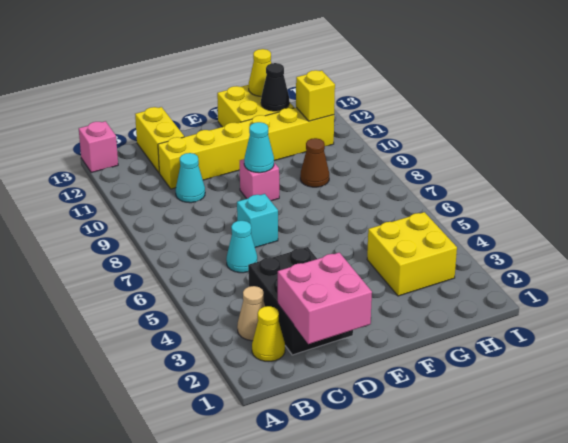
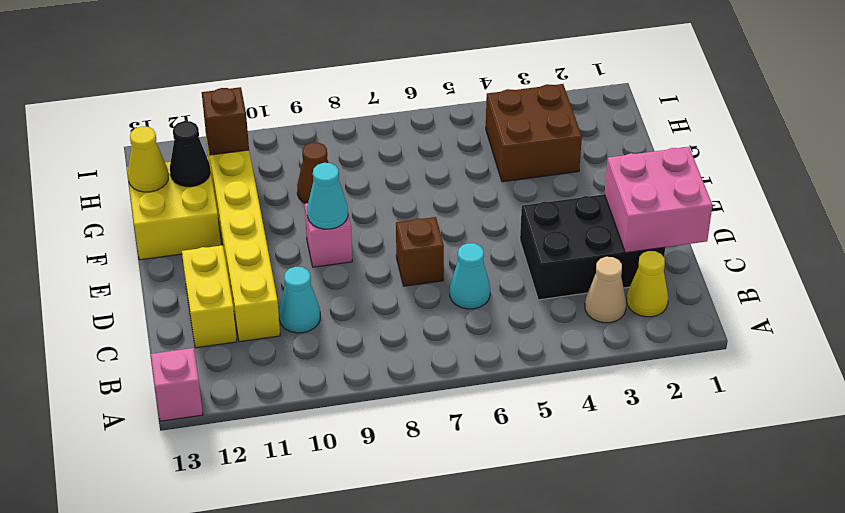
yellow 1x2 brick [135,107,184,172] -> yellow 1x2 brick turned to [182,245,237,348]
cyan 1x1 brick [237,194,278,247] -> brown 1x1 brick [396,217,444,286]
yellow 2x2 brick [367,212,457,296] -> brown 2x2 brick [486,84,582,182]
yellow 1x1 brick [296,70,335,121] -> brown 1x1 brick [202,87,249,155]

